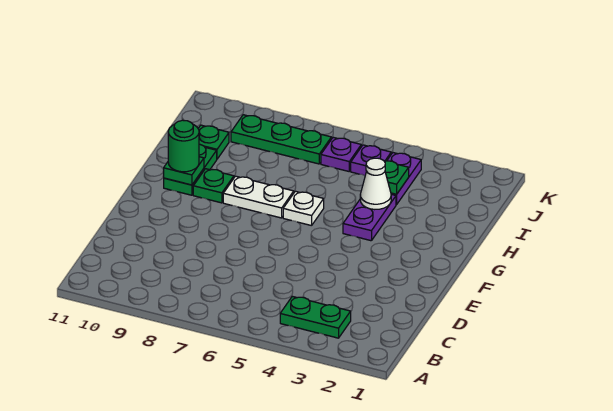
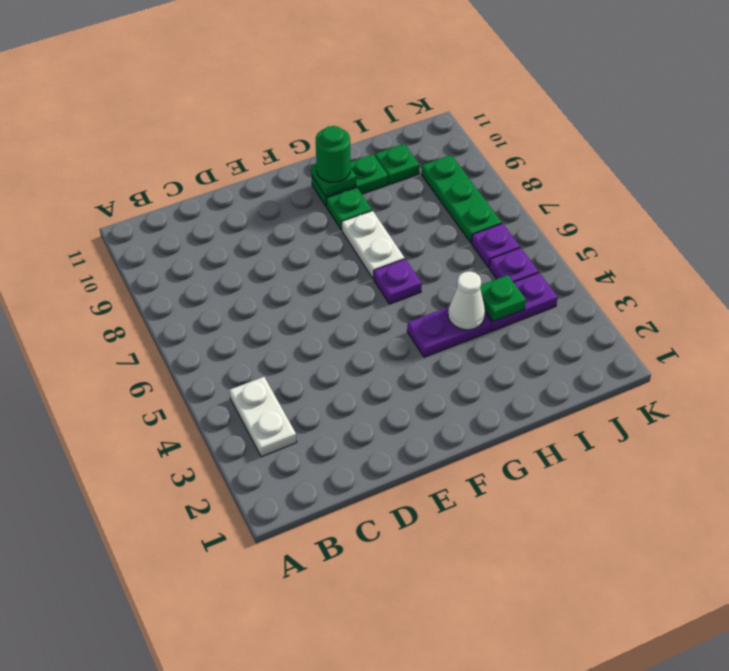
green 1x2 plate [280,296,351,338] -> white 1x2 plate [229,377,297,457]
white 1x1 plate [283,191,324,226] -> purple 1x1 plate [374,259,422,304]

